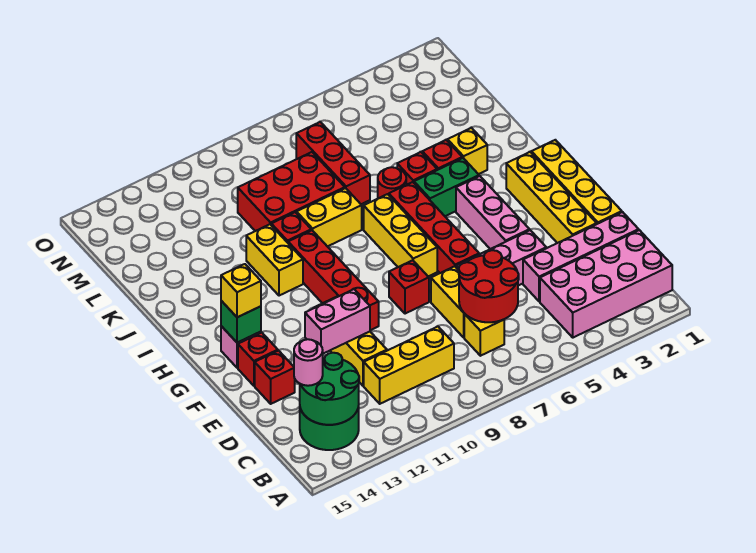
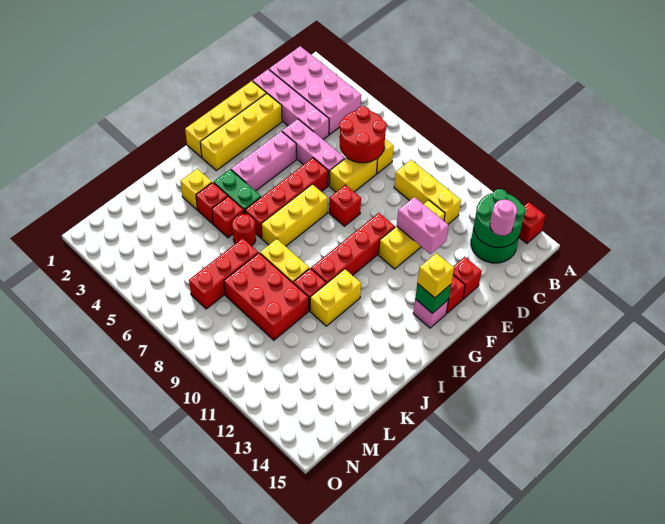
none -> red 1x1 brick [519,202,545,244]

